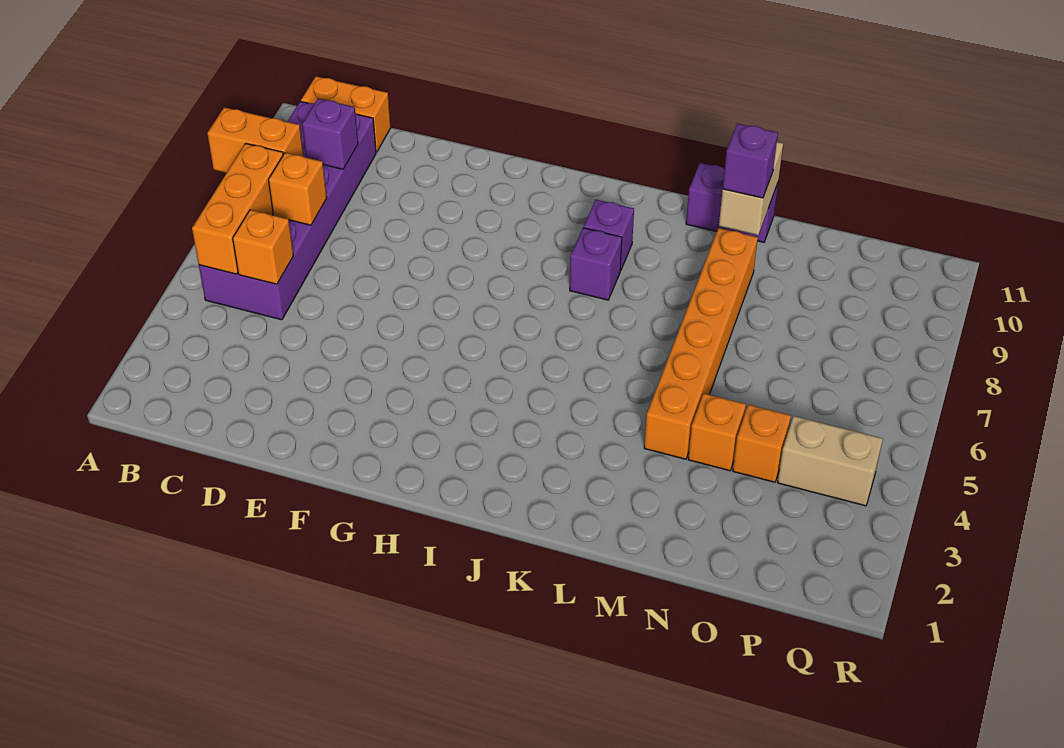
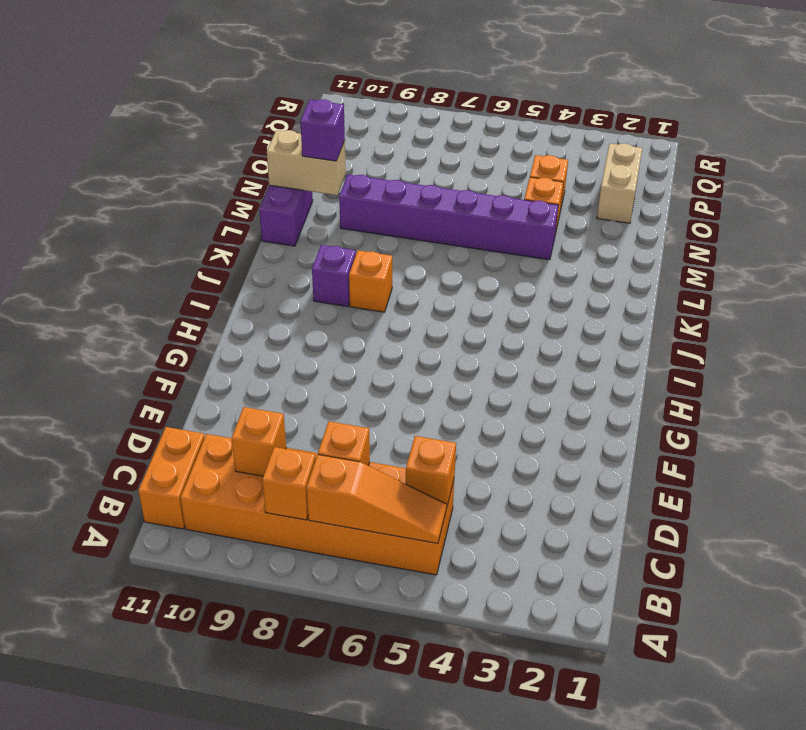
orange 1x2 brick [207,107,303,173] -> orange 1x1 brick [262,447,316,520]
purple 2x6 brick [199,101,376,320] -> orange 2x6 brick [181,434,454,575]
orange 1x3 brick [192,143,283,274] -> orange 1x3 slope [307,455,447,544]
purple 1x1 brick [302,99,358,169] -> orange 1x1 brick [232,407,286,476]
purple 1x1 brick [570,228,622,300] -> orange 1x1 brick [349,250,392,312]
orange 1x6 brick [644,228,758,459] -> purple 1x6 brick [339,174,558,260]
tan 1x2 brick [778,416,883,506] -> tan 1x2 brick moved to [597,143,642,223]

